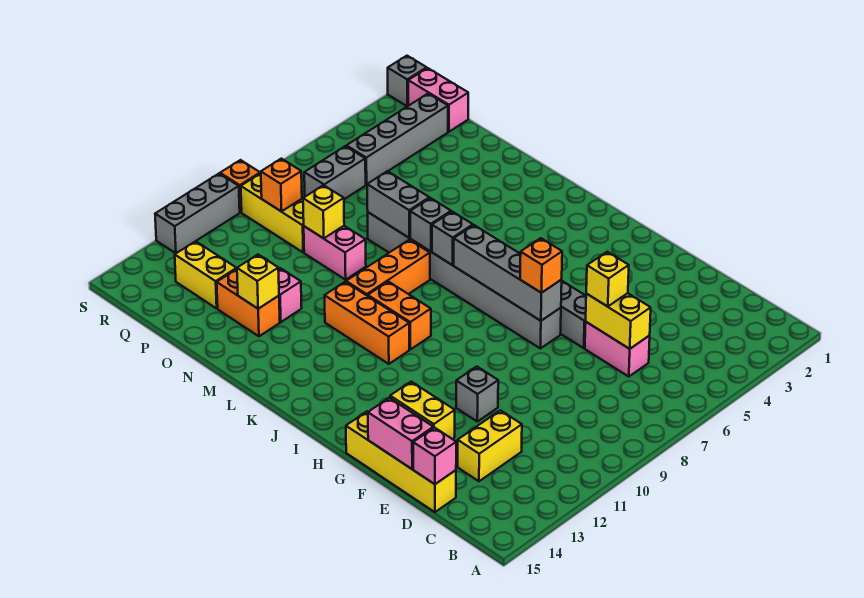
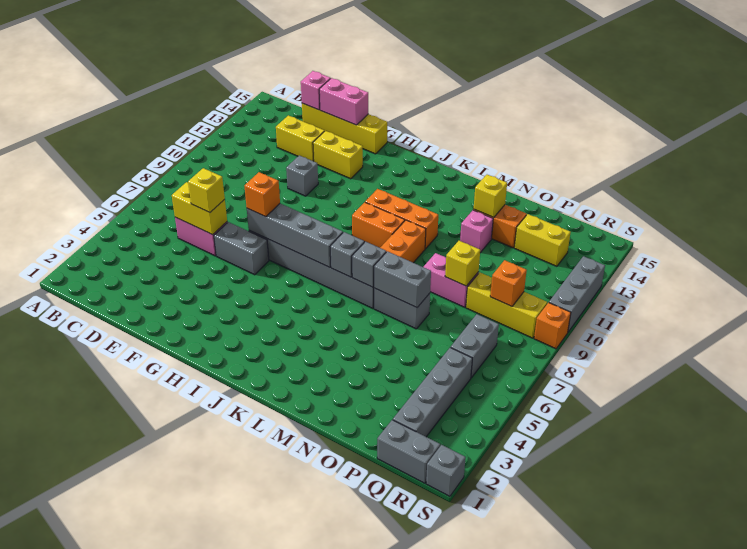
yellow 1x2 brick [458,410,522,481] -> yellow 1x2 brick turned to [276,115,325,161]
pink 1x2 brick [408,68,468,132] -> grey 1x2 brick [377,420,440,483]

